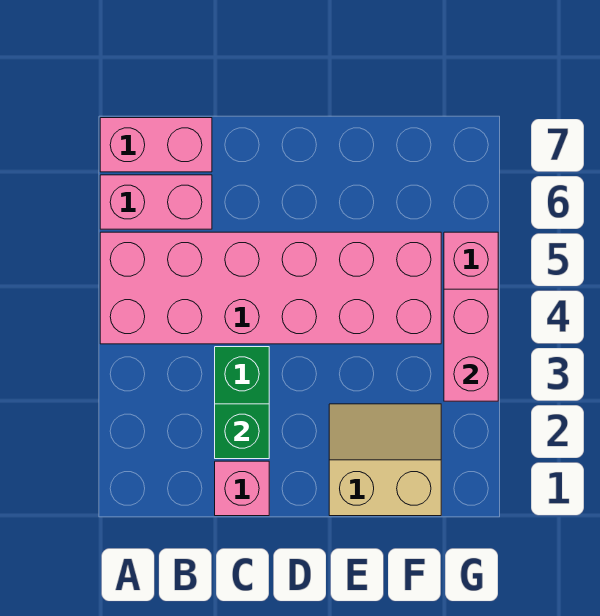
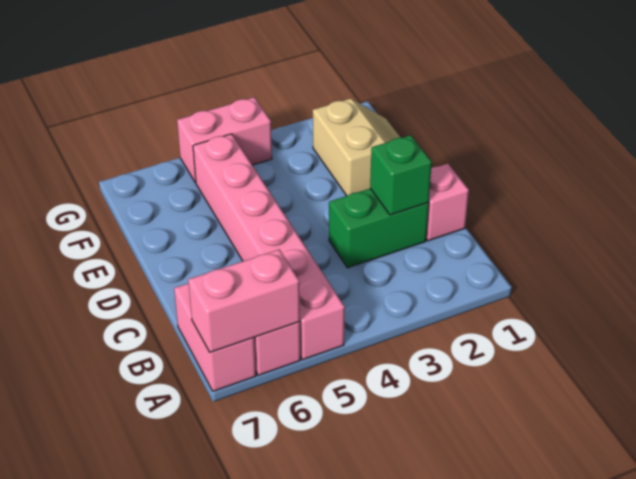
pink 2x6 brick [100,232,441,344] -> pink 1x6 brick [193,134,345,360]
tan 2x2 slope [329,404,441,516] -> tan 2x2 slope turned to [313,99,401,196]
pink 1x2 brick [444,289,498,401] -> pink 1x2 brick moved to [188,249,300,352]

